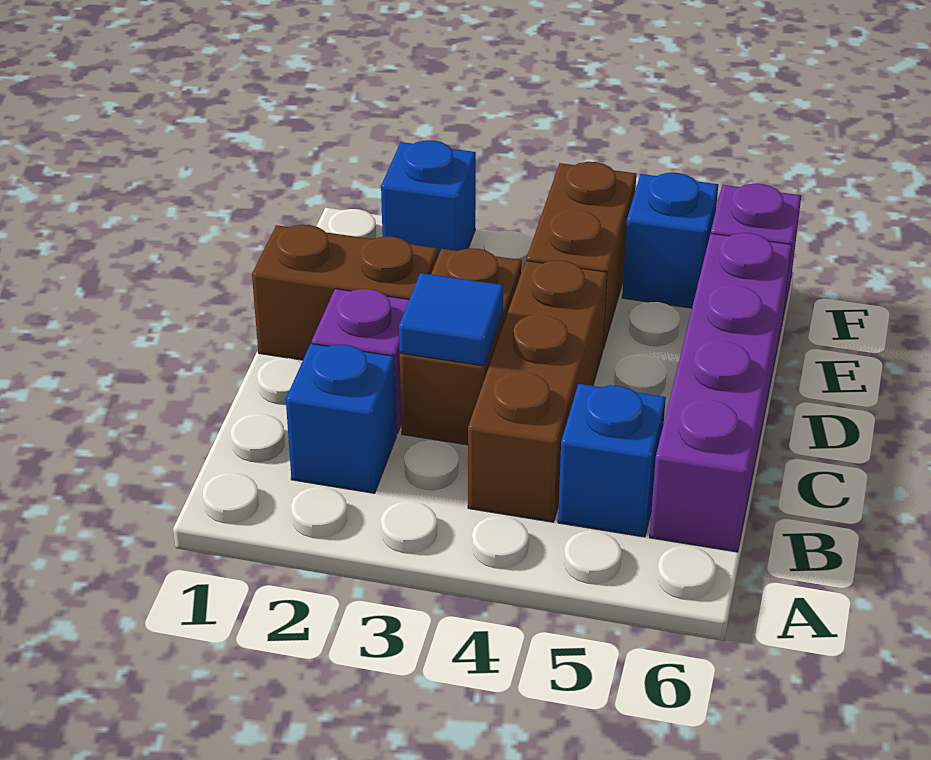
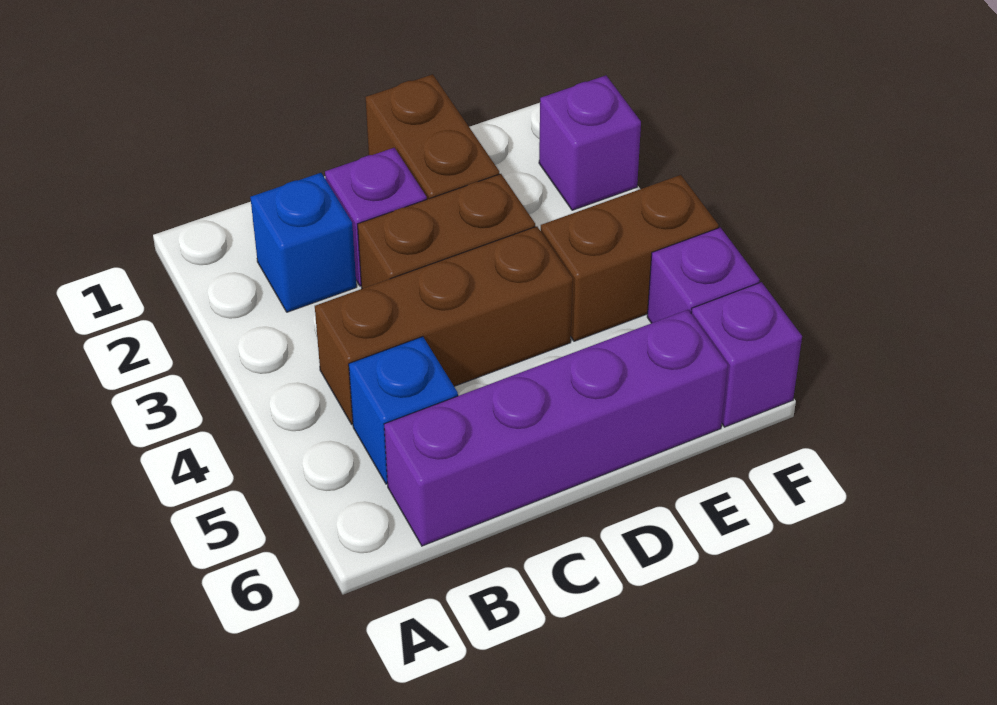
blue 1x1 tile [399,273,503,366] -> none
blue 1x1 brick [381,140,476,258] -> purple 1x1 brick [539,75,641,210]
blue 1x1 brick [622,173,718,308] -> purple 1x1 brick [647,227,760,323]

